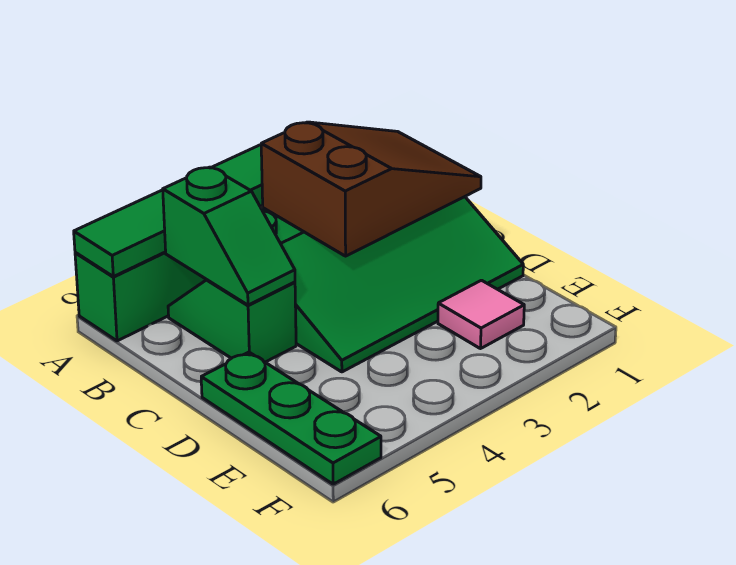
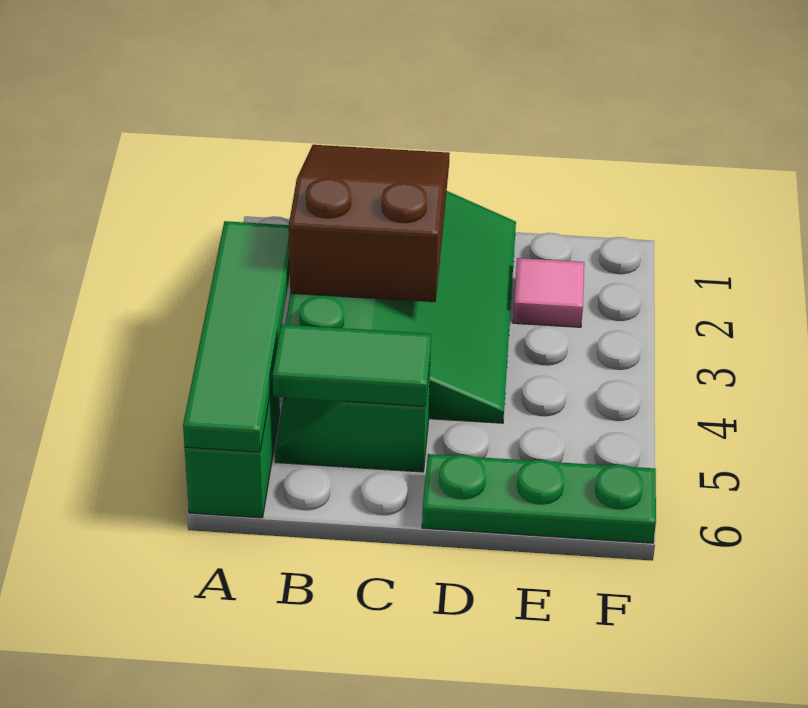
green 1x2 slope [163,167,295,305] -> green 1x2 tile [272,324,431,406]

